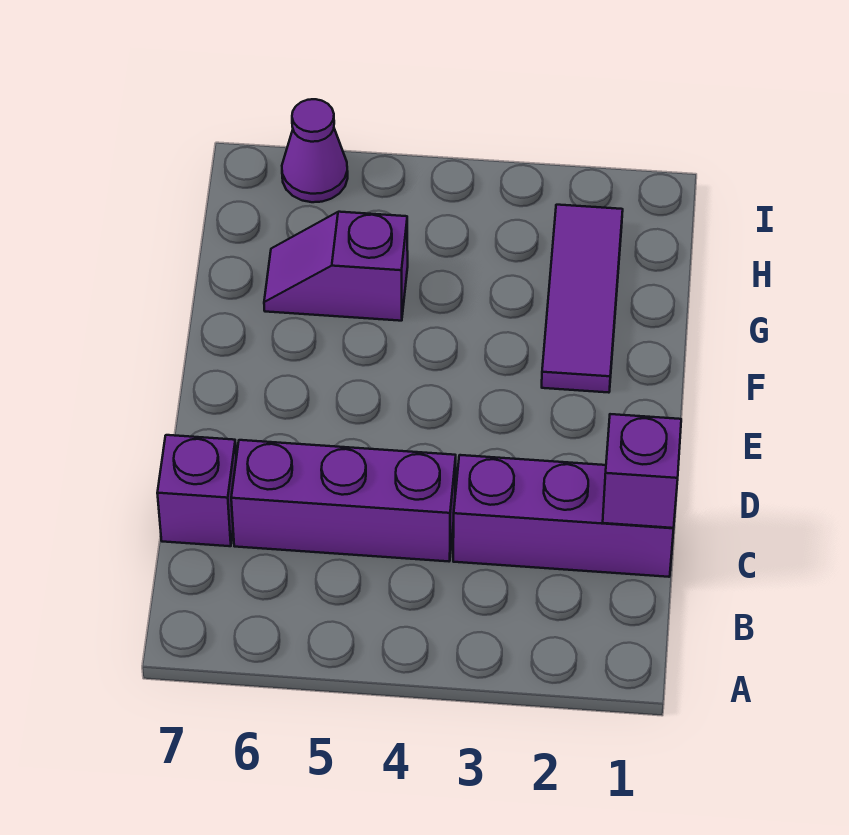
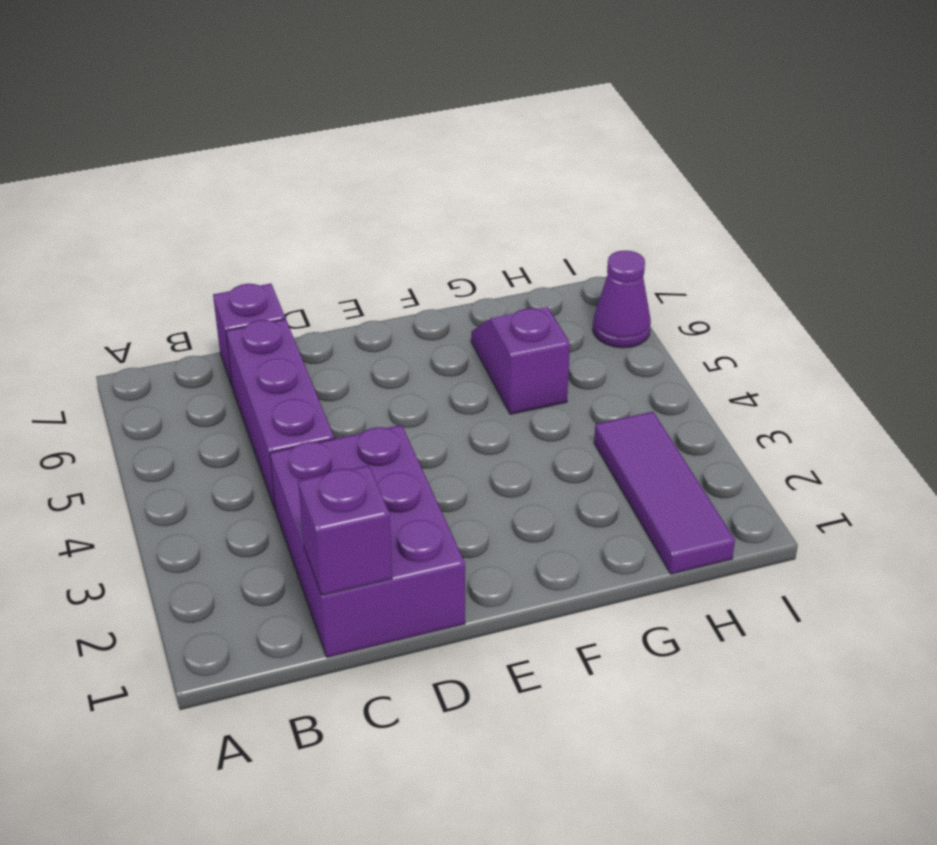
purple 1x3 brick [453,455,674,577] -> purple 2x3 brick [270,425,465,658]
purple 1x3 tile [542,205,623,393] -> purple 1x3 tile turned to [594,412,735,574]

